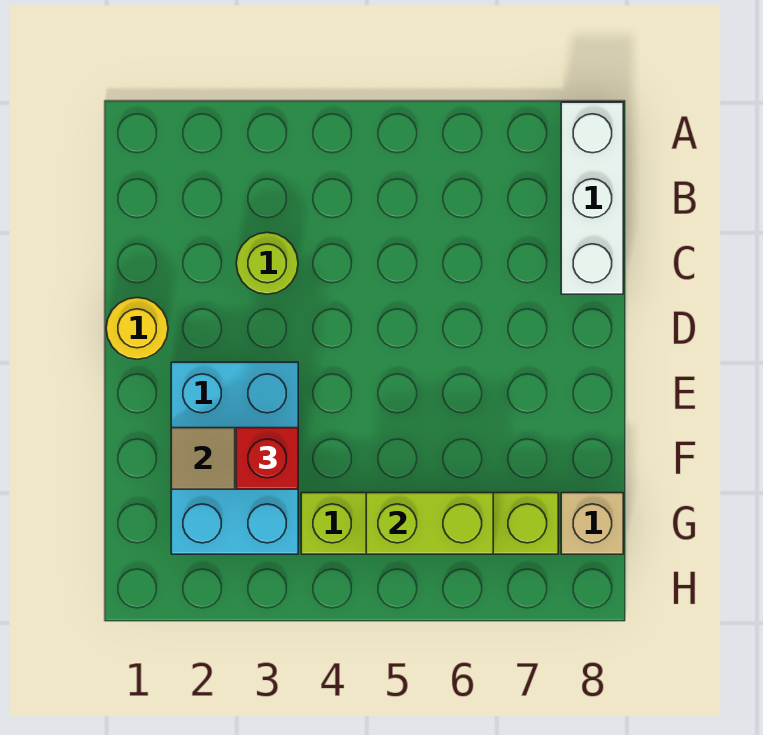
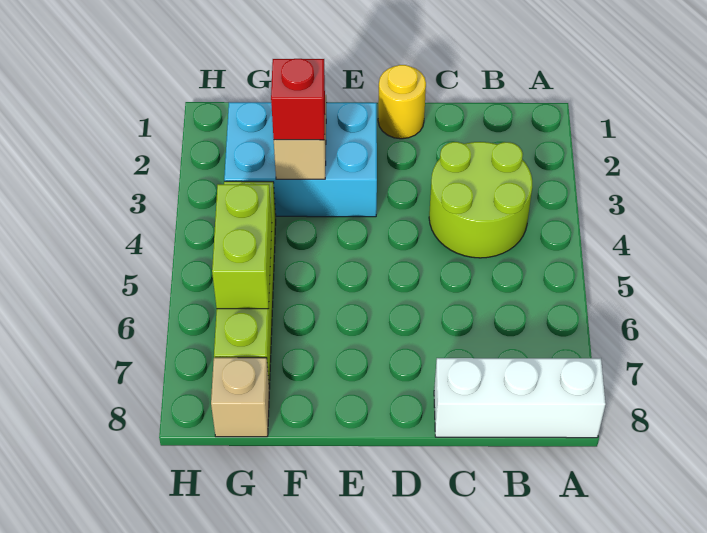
lime 1x1 round brick [236,232,298,294] -> lime 2x2 round brick [429,142,532,258]

